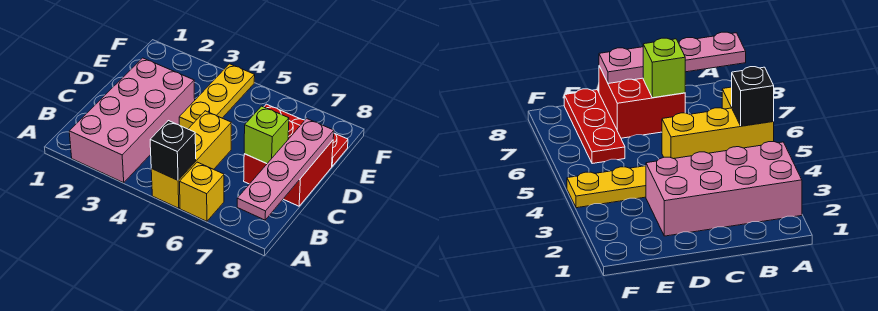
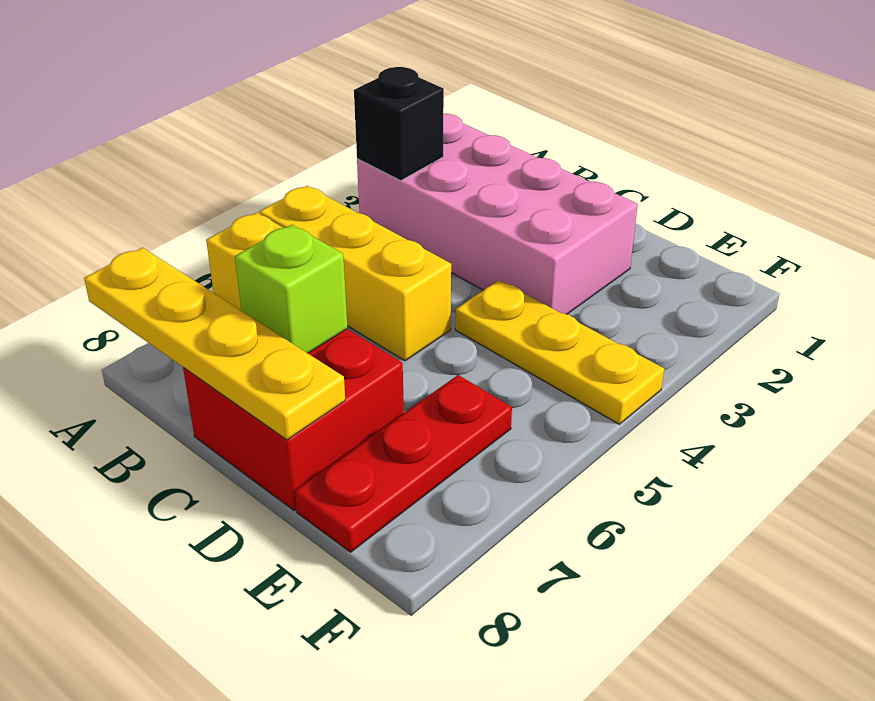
black 1x1 brick [150,121,196,180] -> black 1x1 brick moved to [354,67,444,181]
pink 1x4 plate [237,118,334,220] -> yellow 1x4 plate [84,248,345,440]

